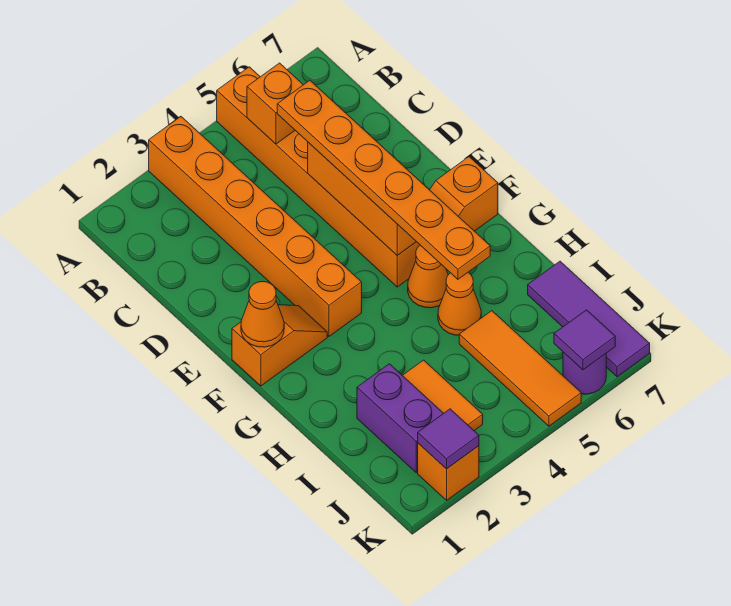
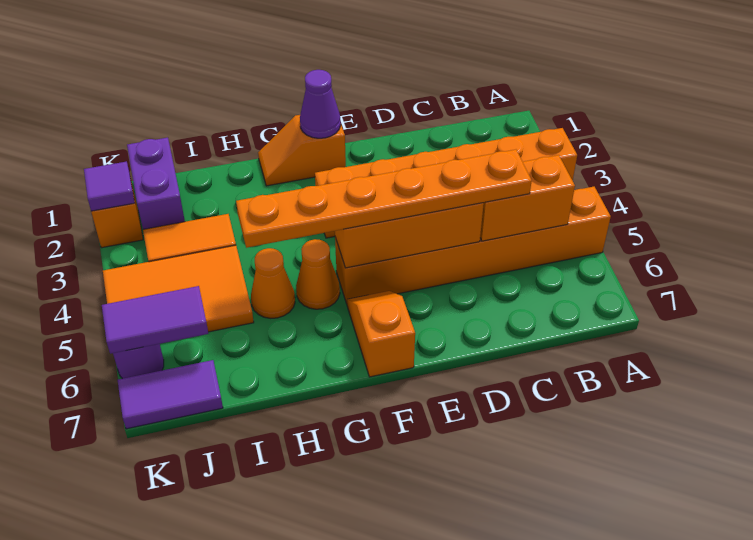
orange 1x1 brick [247,63,303,144] -> orange 1x2 brick [480,155,575,241]
orange 1x2 slope [232,305,327,386] -> orange 1x2 slope turned to [258,115,346,186]
orange 1x1 cone [241,282,284,347] -> purple 1x1 cone [300,70,341,138]
purple 1x2 brick [357,364,443,472] -> purple 1x2 brick turned to [127,138,185,229]
orange 1x3 tile [459,311,581,426] -> orange 2x3 tile [103,245,254,332]
purple 1x3 tile [528,261,650,377] -> purple 1x2 tile [118,360,223,429]
purple 1x1 tile [554,310,615,370] -> purple 1x2 tile [102,286,208,354]

